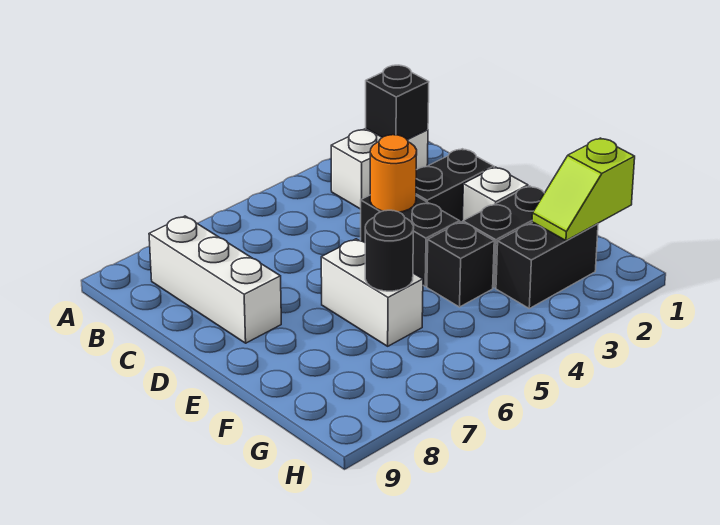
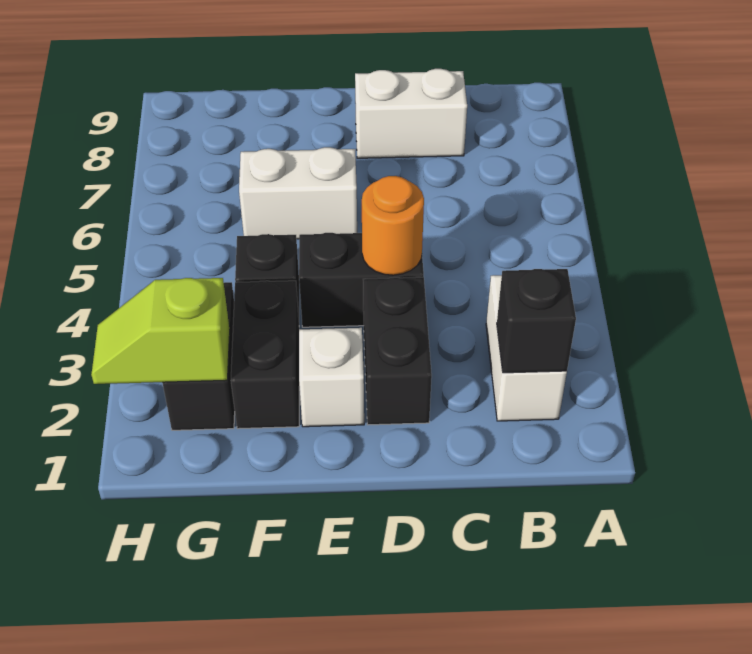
white 1x3 brick [149,216,281,343] -> white 1x2 brick [355,69,467,158]
black 1x1 round brick [365,210,414,291] -> none
lime 1x2 slope [532,138,635,241] -> lime 1x2 slope turned to [91,278,230,384]

